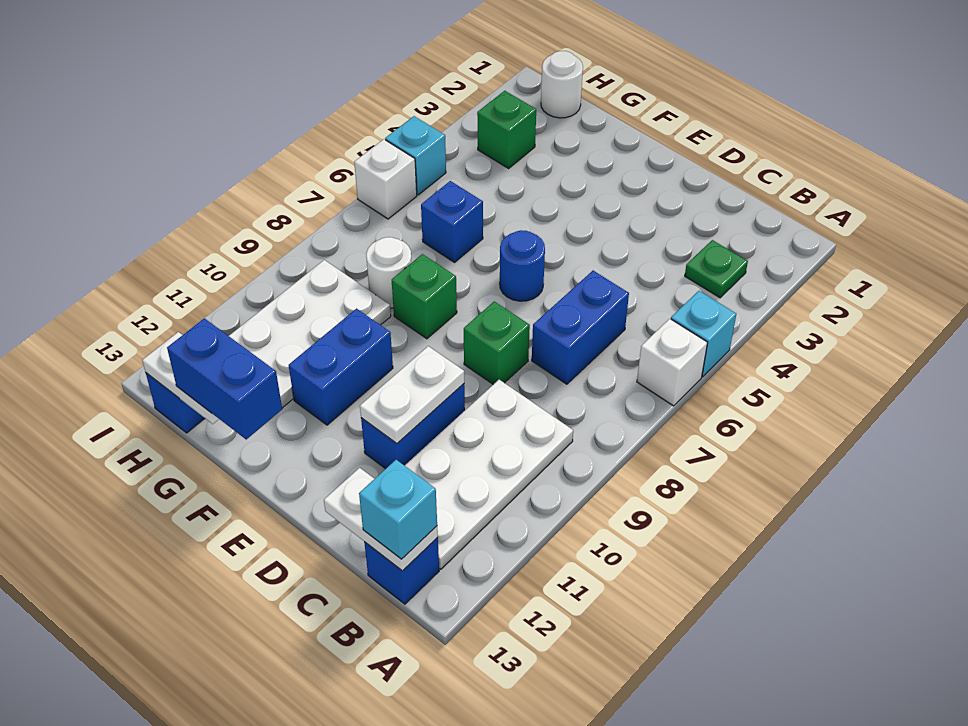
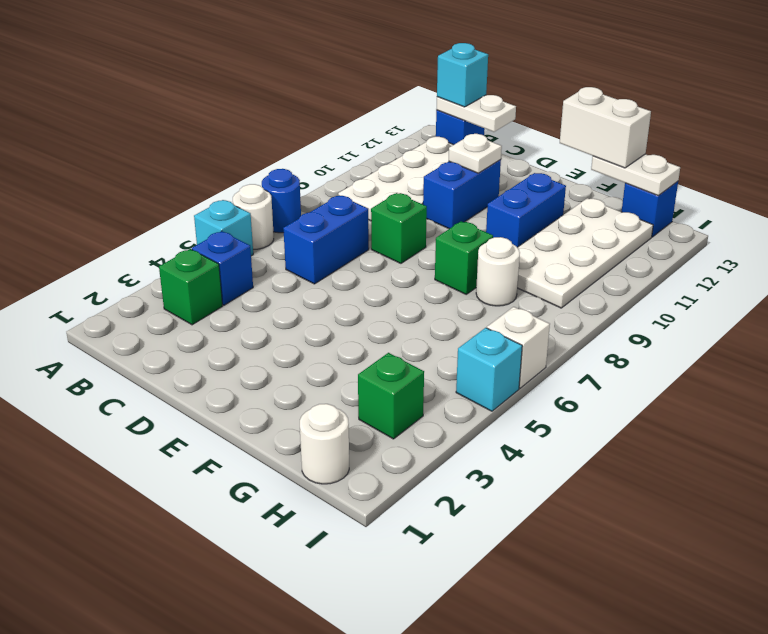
white 1x1 brick [637,319,708,406] -> white 1x1 round brick [233,184,274,249]
green 1x1 plate [685,240,748,298] -> green 1x1 brick [159,249,222,325]
white 1x2 plate [360,346,464,443] -> white 1x1 plate [449,134,502,173]
blue 1x1 round brick [500,230,545,301] -> blue 1x1 round brick moved to [262,169,301,233]
blue 1x2 brick [167,318,282,440] -> white 1x2 brick [560,87,651,168]
blue 1x1 brick [421,181,483,262] -> blue 1x1 brick moved to [192,231,253,305]

